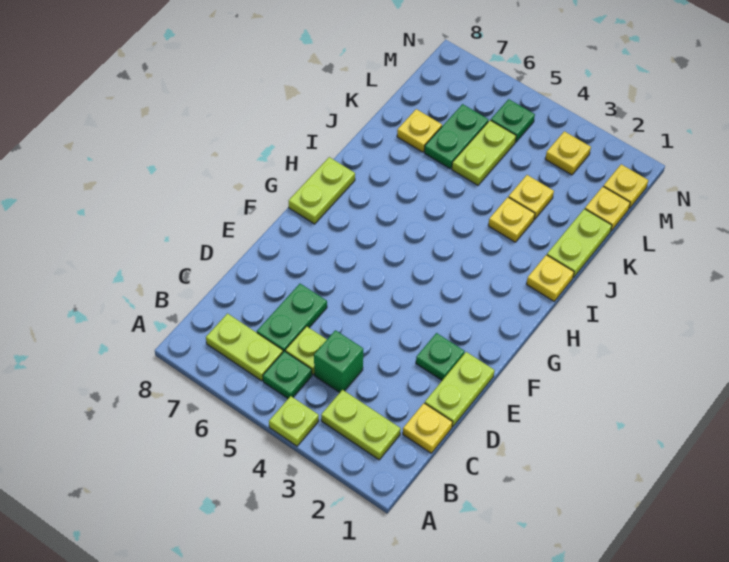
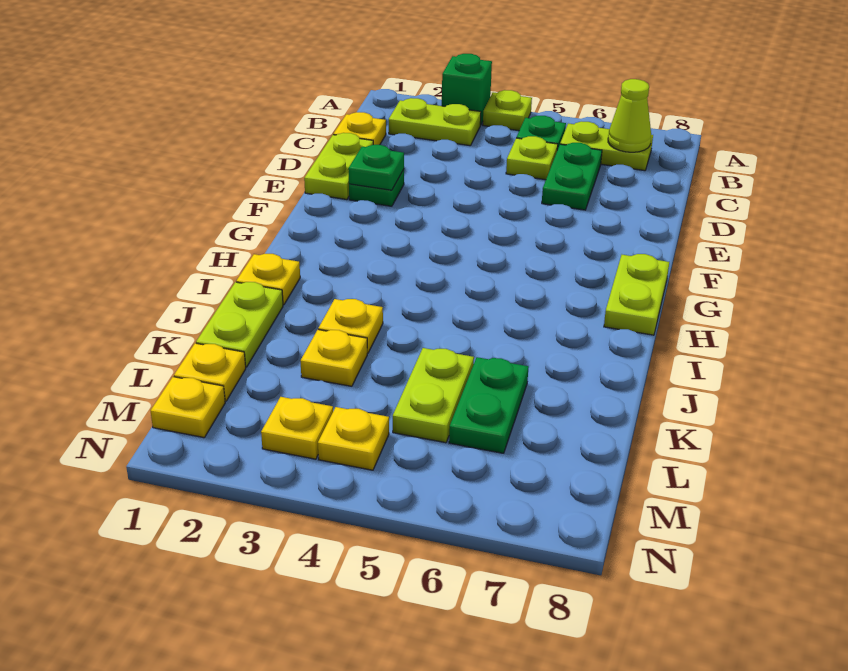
none -> lime 1x1 cone [608,79,651,152]
green 1x1 brick [314,330,363,393] -> green 1x1 brick moved to [442,54,492,125]
yellow 1x1 plate [397,109,442,152] -> yellow 1x1 plate moved to [318,407,389,470]
green 1x1 plate [491,99,535,142] -> green 1x1 plate moved to [348,145,404,190]

